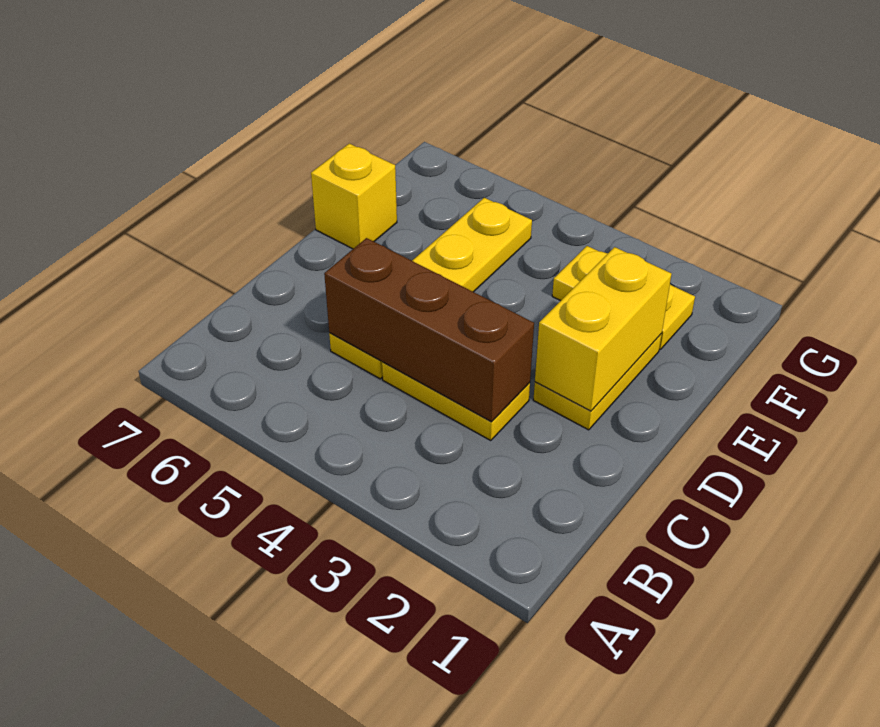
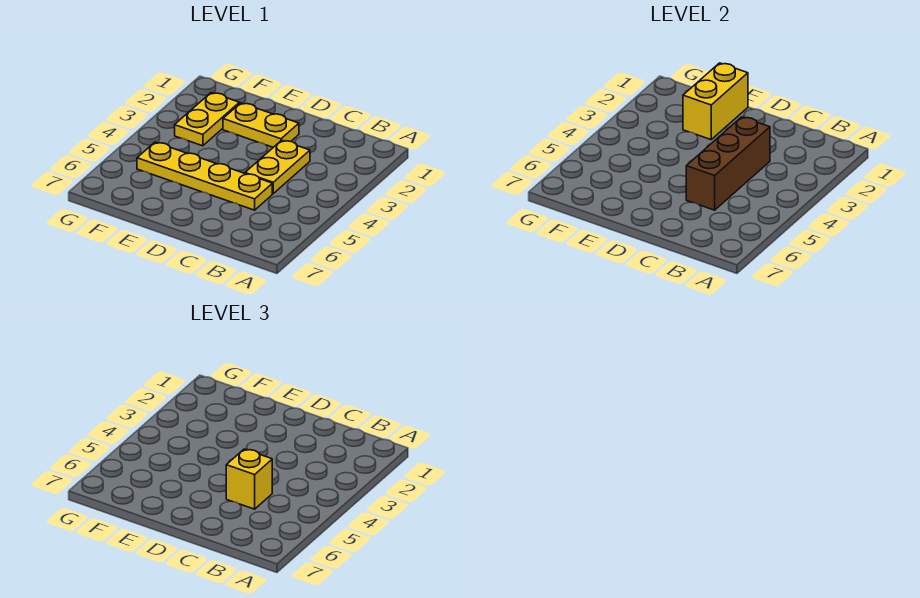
yellow 1x2 brick [535,247,672,411] -> yellow 1x2 brick turned to [683,63,748,140]
yellow 1x1 brick [311,143,397,249] -> yellow 1x1 brick moved to [226,449,272,509]

